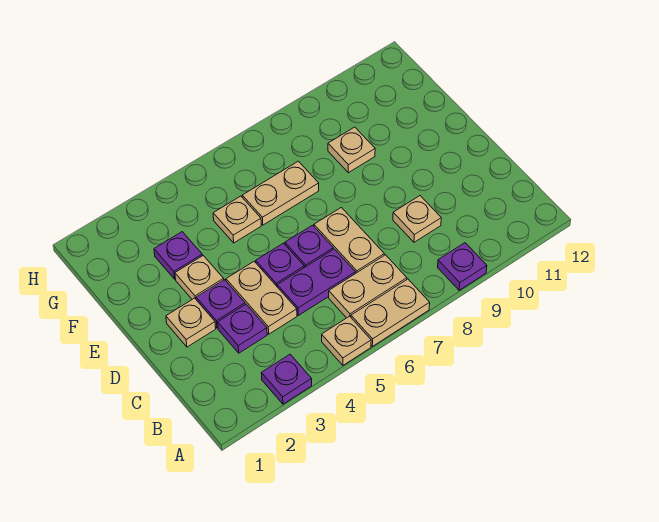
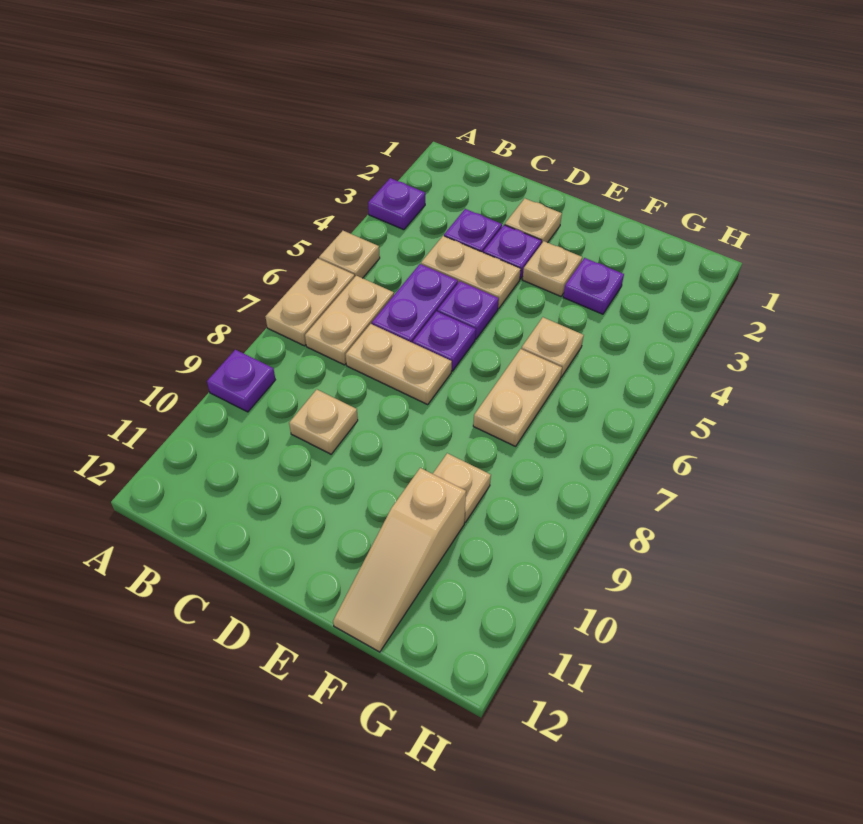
none -> tan 1x3 slope [333,468,466,652]

